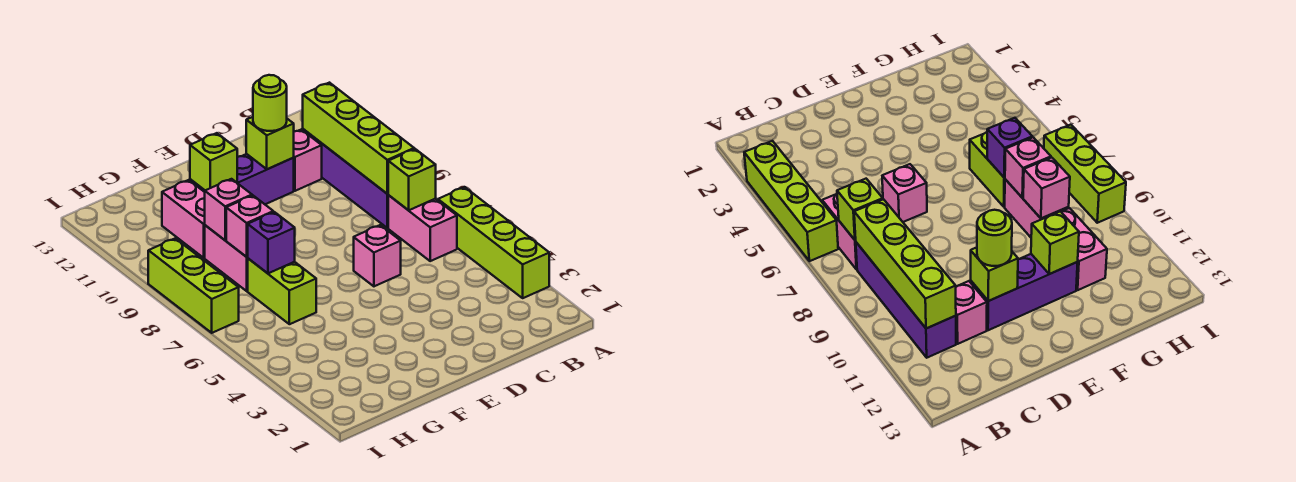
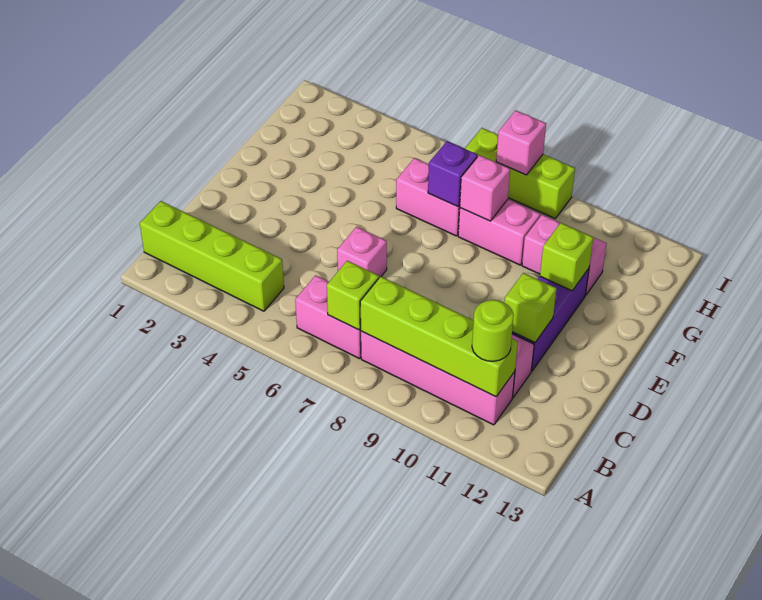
lime 1x4 brick [438,187,549,298] -> lime 1x4 brick moved to [140,201,284,311]
purple 1x4 brick [303,129,388,228] -> pink 1x4 brick [361,331,515,425]
lime 1x1 round brick [253,75,287,131] -> lime 1x1 round brick moved to [472,300,514,361]
lime 1x2 brick [248,258,316,324] -> pink 1x2 brick [396,158,460,236]
pink 1x1 brick [205,179,252,240] -> pink 1x1 brick moved to [496,110,546,175]

